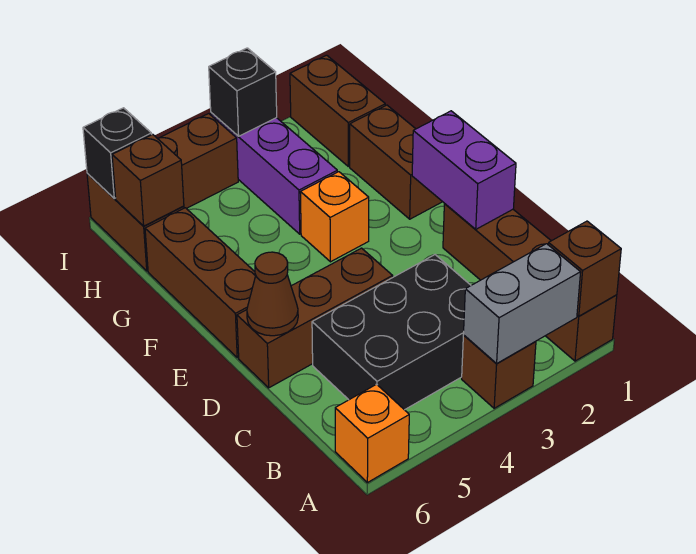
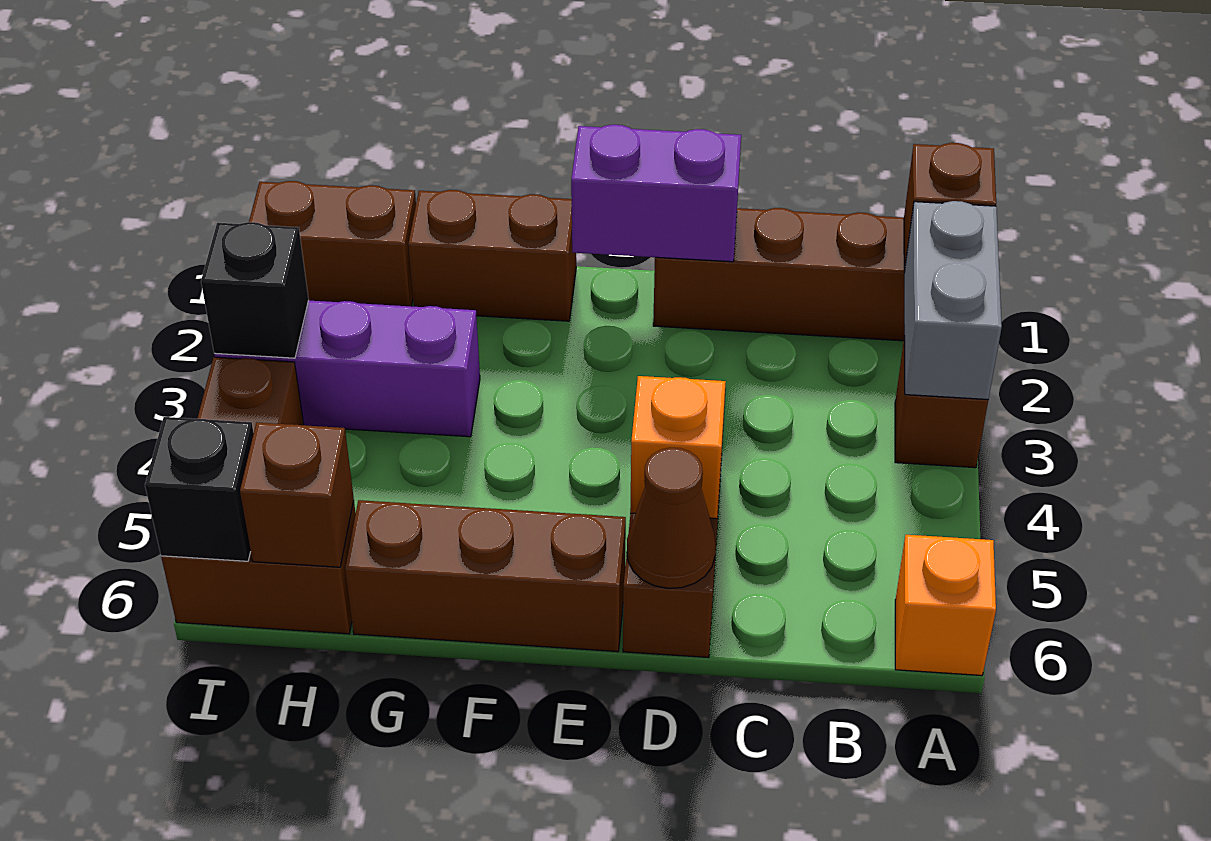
black 2x3 brick [312,255,471,410] -> none
orange 1x1 brick [300,172,369,262] -> orange 1x1 brick moved to [630,376,726,519]

